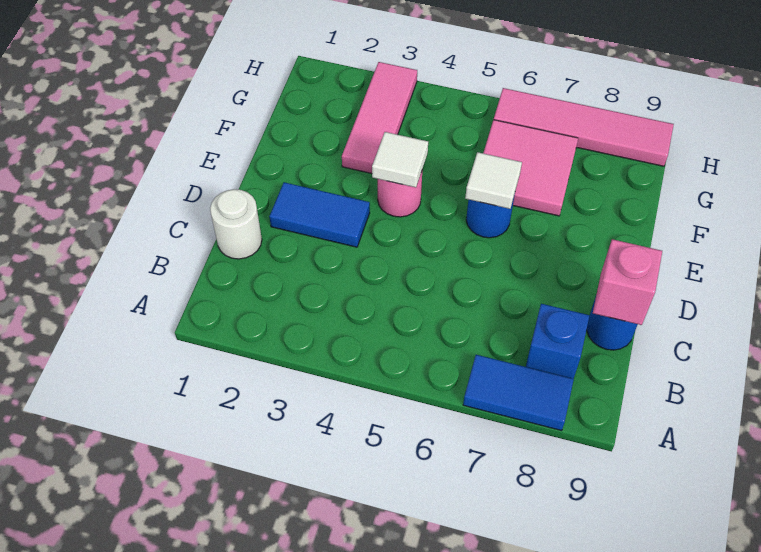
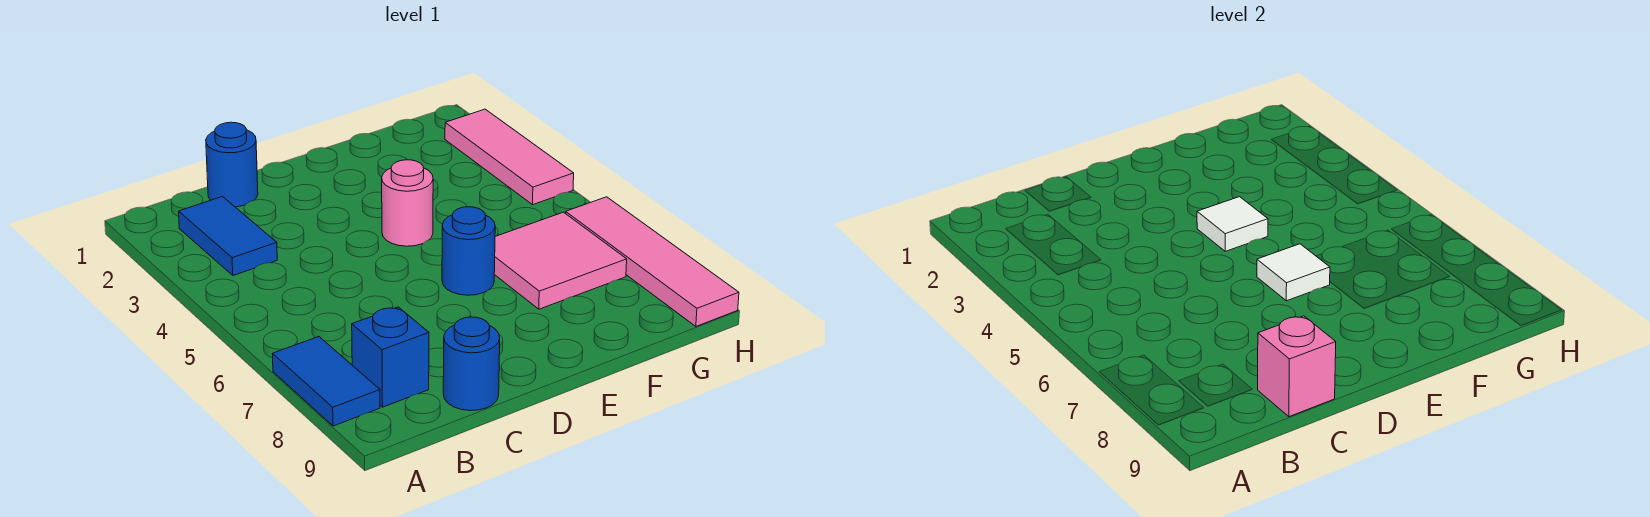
white 1x1 round brick [210,189,262,259] -> blue 1x1 round brick [206,122,258,207]
blue 1x2 tile [269,182,370,247] -> blue 1x2 tile moved to [179,197,277,276]
pink 1x3 tile [342,62,417,174] -> pink 1x3 tile turned to [445,109,574,205]

